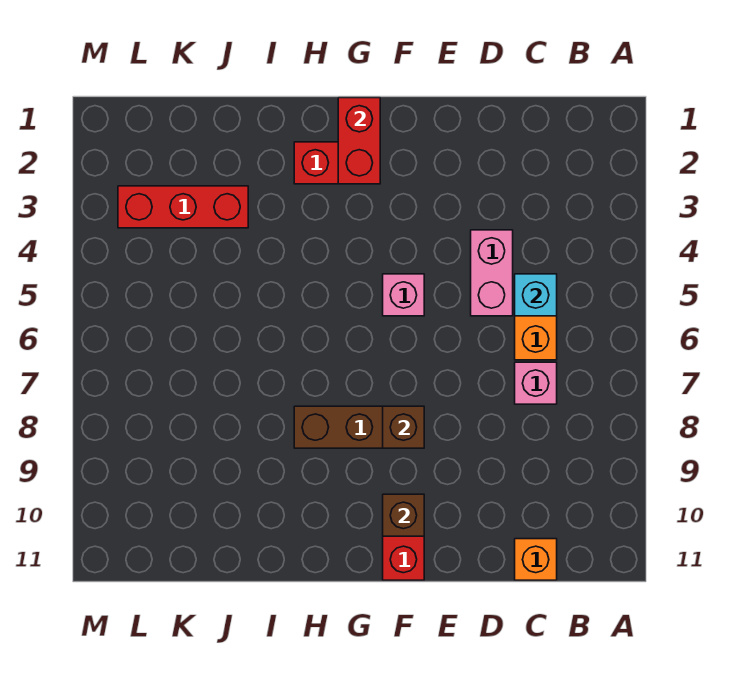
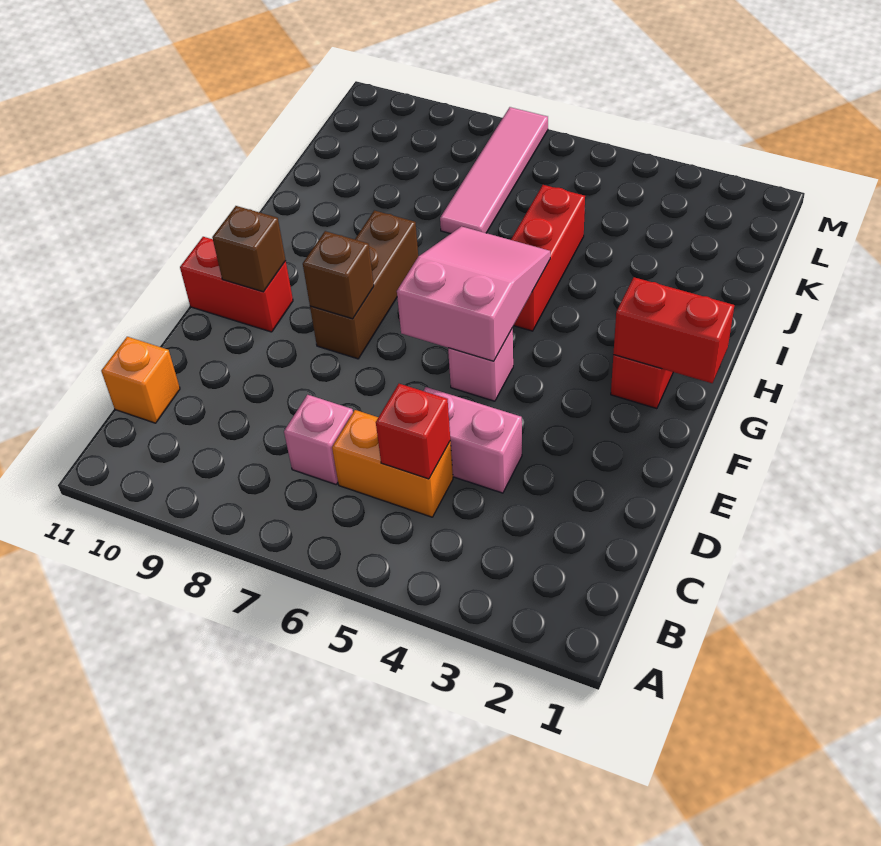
cyan 1x1 brick [515,274,557,316] -> red 1x1 brick [376,384,450,479]
none -> pink 2x3 slope [397,226,550,361]
red 1x3 brick [118,186,248,228] -> red 1x3 brick moved to [511,185,585,331]
none -> pink 1x4 tile [440,107,548,234]

